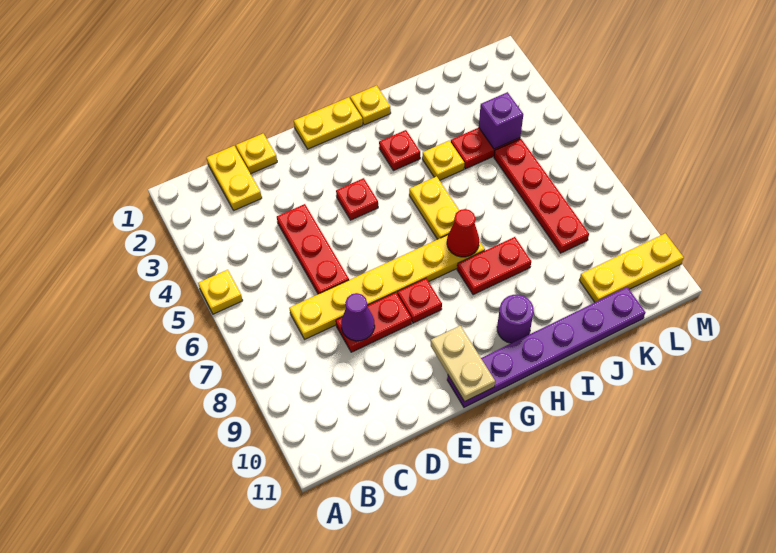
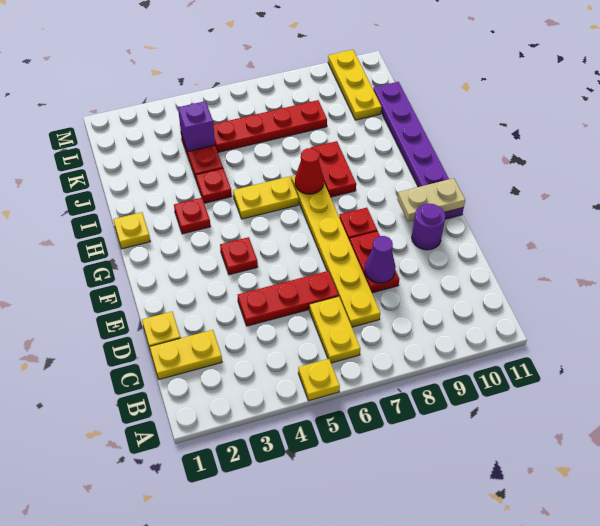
yellow 1x2 plate [294,97,363,149] -> yellow 1x2 plate moved to [309,296,360,363]
purple 1x1 round brick [497,295,534,343] -> purple 1x1 round brick moved to [412,204,445,250]
yellow 1x1 plate [422,141,464,180] -> red 1x1 plate [196,168,232,203]

